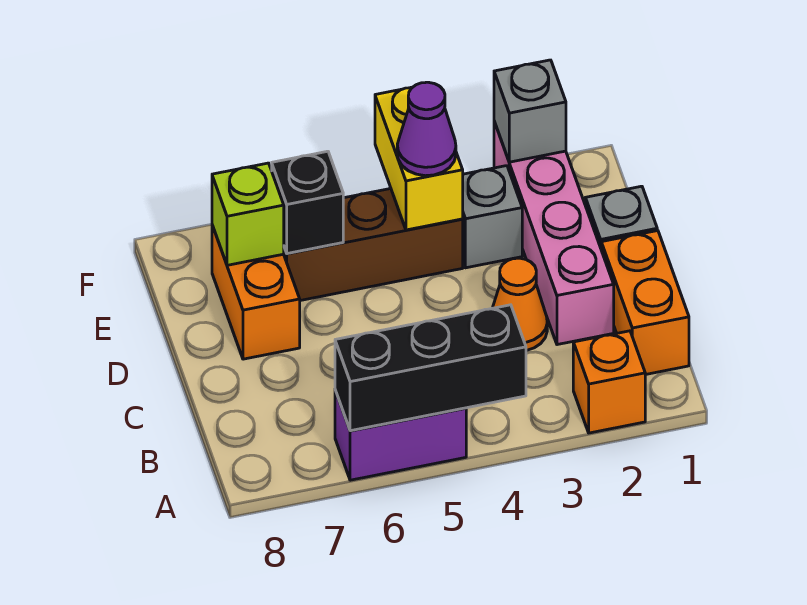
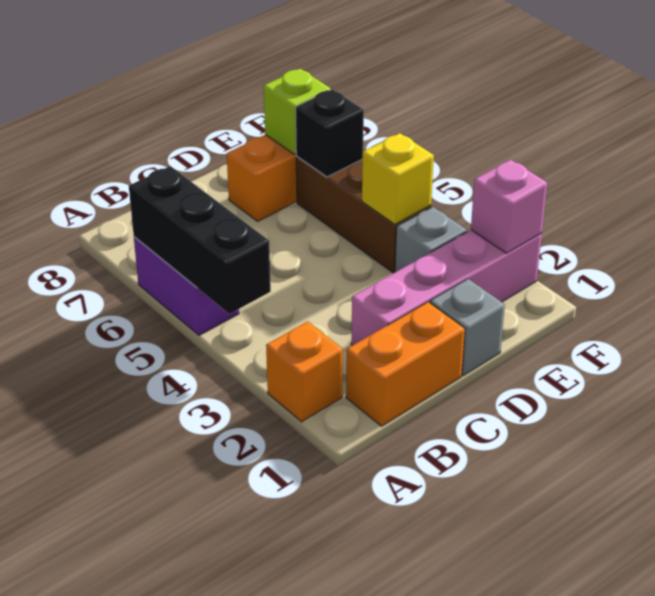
orange 1x1 cone [493,258,547,351] -> none
yellow 1x2 brick [375,87,463,230] -> yellow 1x1 brick [362,133,434,224]
purple 1x1 cone [397,82,456,176] -> none
grey 1x1 brick [494,60,566,162] -> pink 1x1 brick [471,160,547,253]

